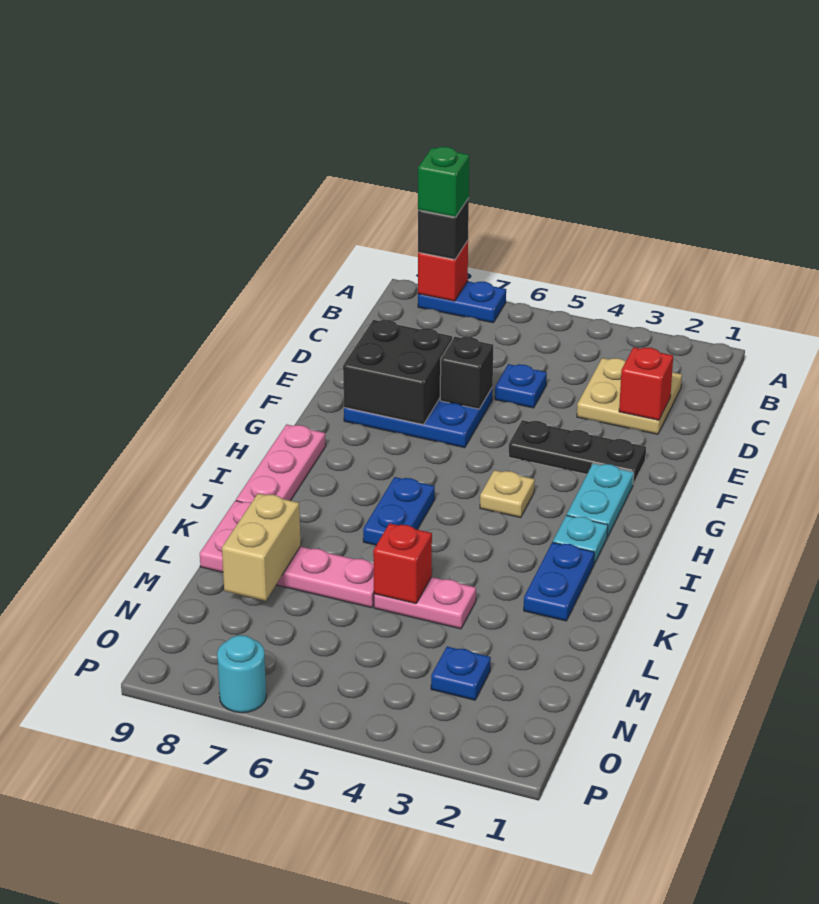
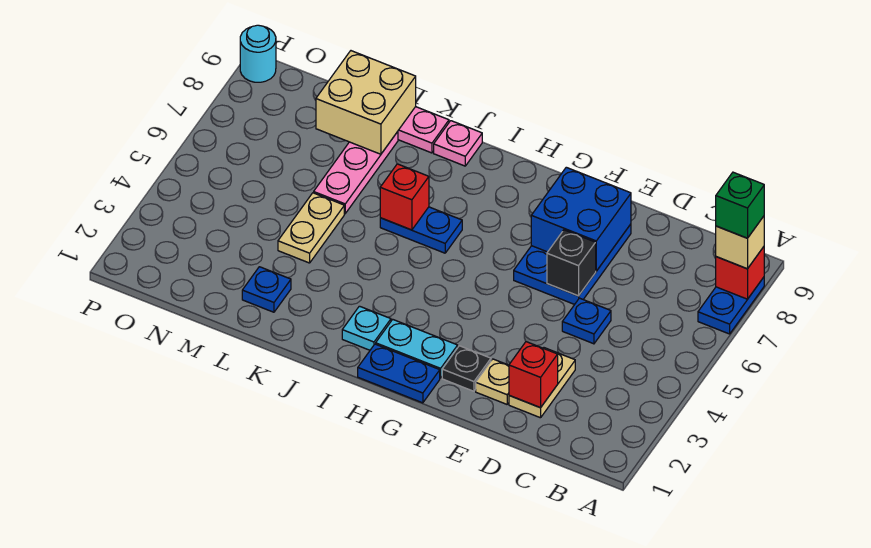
black 1x1 brick [418,198,469,260] -> tan 1x1 brick [716,216,764,269]
tan 2x2 plate [577,358,682,434] -> tan 1x2 plate [509,348,575,418]
black 2x2 brick [343,320,452,425] -> blue 2x2 brick [531,167,631,271]
black 1x3 plate [508,420,646,484] -> black 1x1 plate [442,346,491,391]
tan 1x1 plate [480,470,535,517] -> tan 1x1 plate moved to [476,359,509,404]
pink 1x3 plate [236,424,326,502] -> pink 1x1 plate [434,121,482,166]
blue 1x2 plate [524,542,594,621] -> blue 1x2 plate moved to [358,344,440,403]
pink 1x2 plate [374,577,476,629] -> tan 1x2 plate [278,193,344,263]
red 1x1 brick [373,523,432,604] -> red 1x1 brick moved to [380,164,429,230]
tan 1x2 brick [222,493,300,601] -> tan 2x2 brick [316,51,416,154]
blue 1x1 plate [431,647,491,700] -> blue 1x1 plate moved to [242,267,291,312]
cyan 1x1 round brick [217,635,266,713] -> cyan 1x1 round brick moved to [240,25,276,82]

